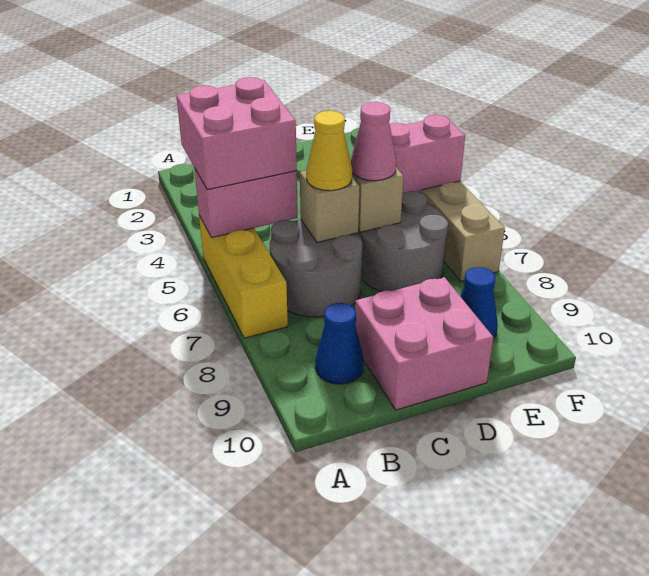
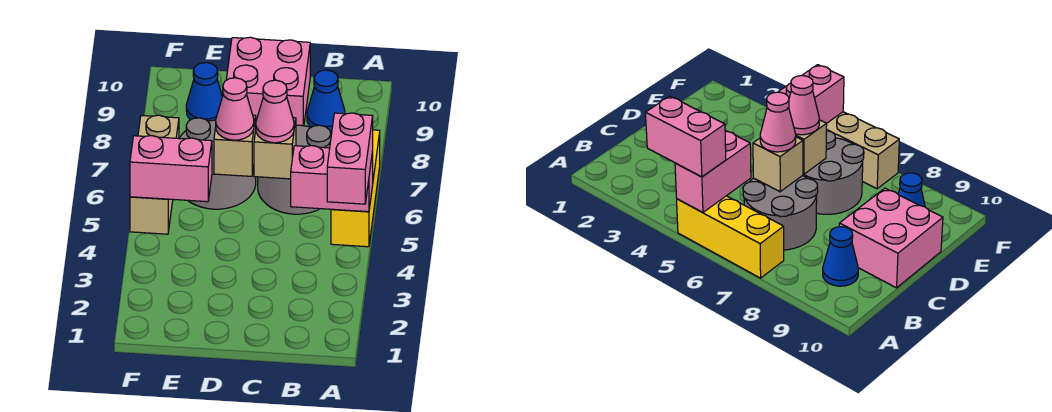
pink 2x2 brick [177,77,297,190] -> pink 1x2 brick [327,113,373,204]
yellow 1x1 cone [306,111,352,191] -> pink 1x1 cone [256,80,294,143]

